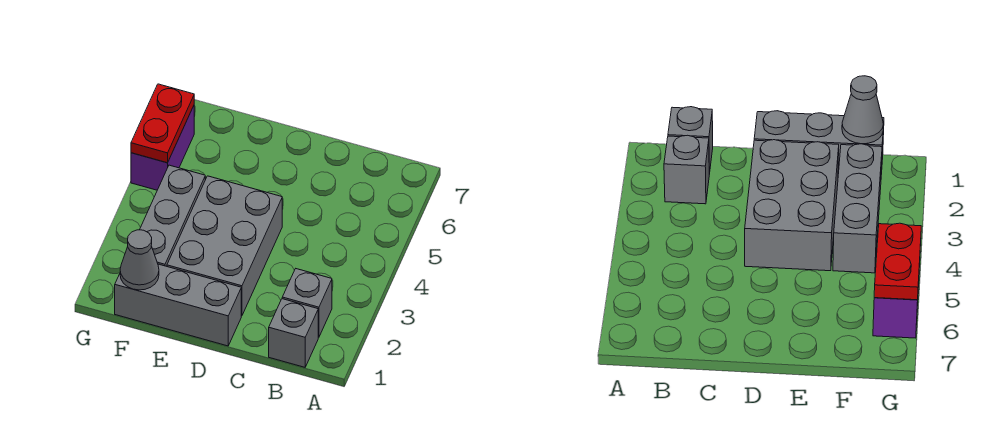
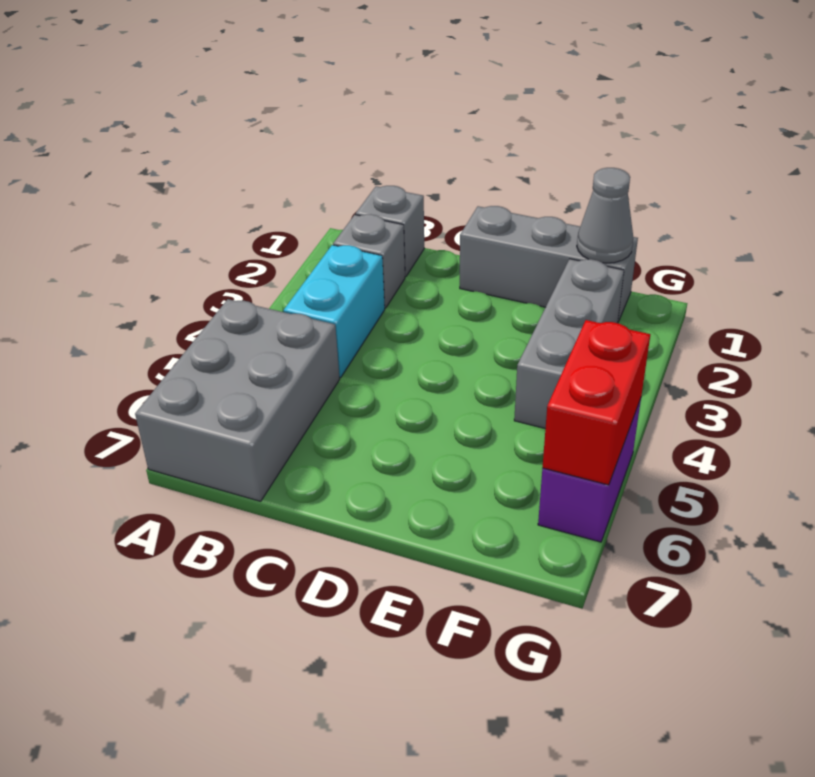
none -> cyan 1x2 brick [283,245,385,378]
grey 2x3 brick [167,176,282,316] -> grey 2x3 brick moved to [135,299,340,501]
red 1x2 plate [131,84,194,163] -> red 1x2 brick [542,320,650,485]

